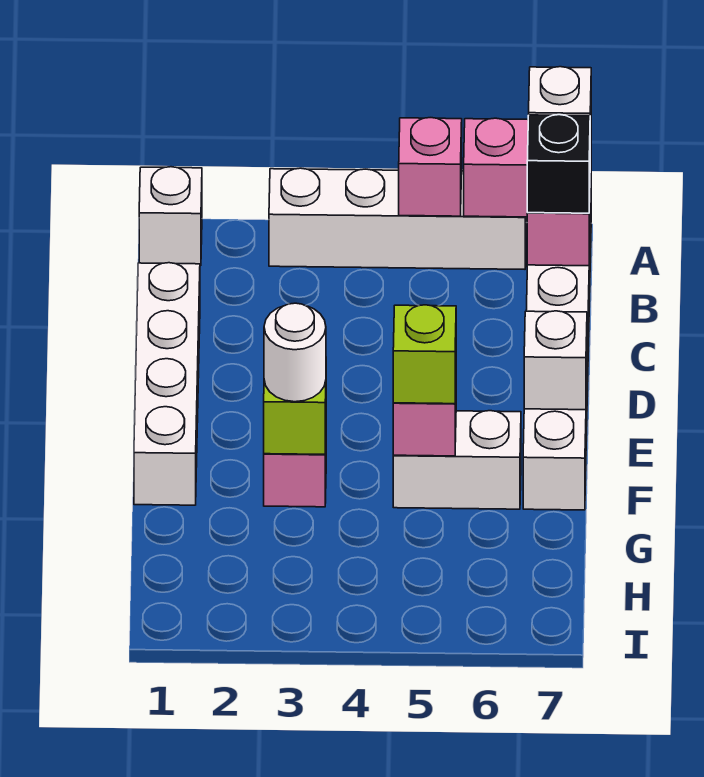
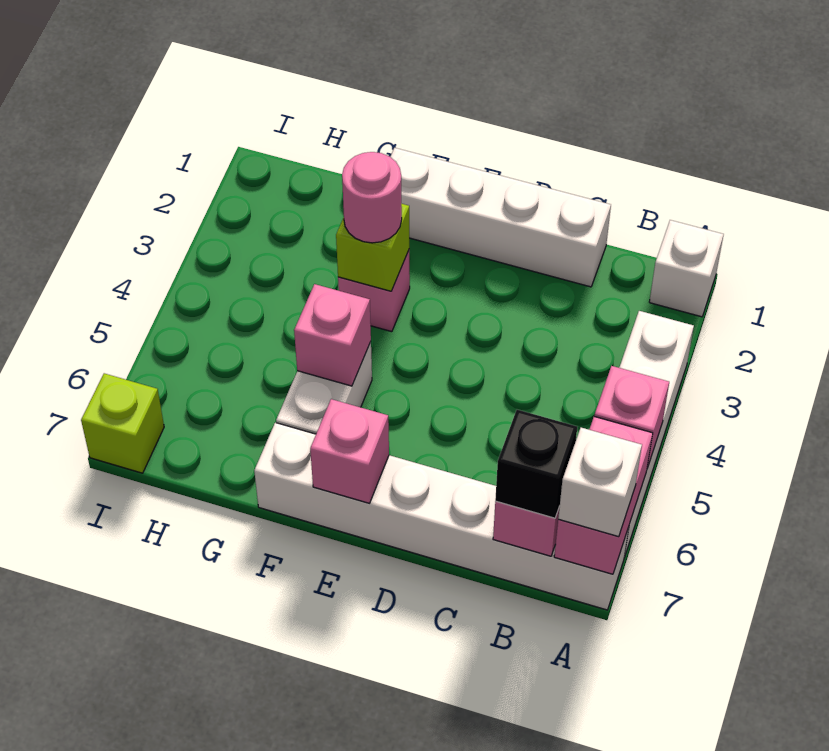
white 1x1 brick [524,311,587,410] -> pink 1x1 brick [310,399,389,503]
white 1x1 round brick [264,303,326,402] -> pink 1x1 round brick [342,152,402,243]
lime 1x1 brick [393,305,456,404] -> lime 1x1 brick moved to [81,373,164,473]

